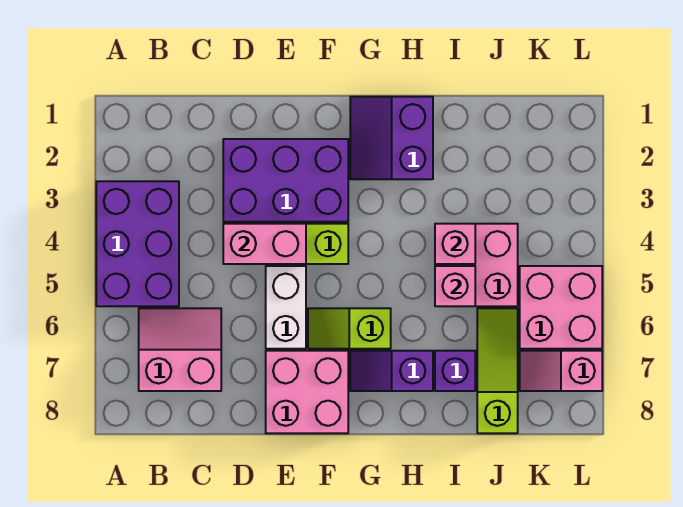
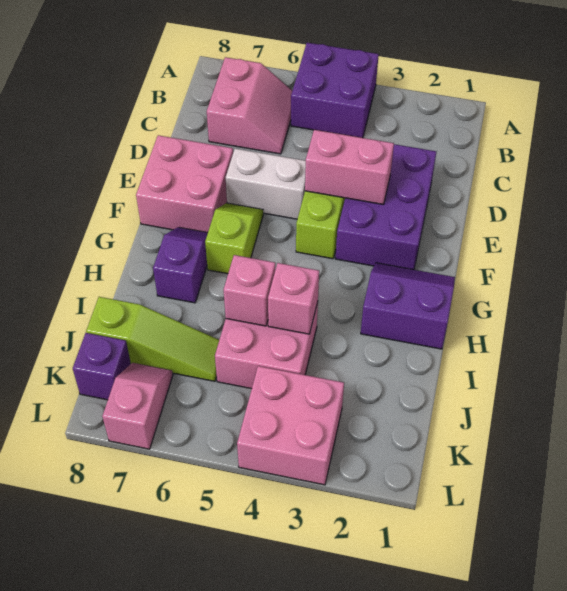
purple 2x3 brick [96,181,179,306] -> purple 2x2 brick [291,43,379,138]
pink 1x2 brick [223,224,306,264] -> pink 1x2 brick turned to [305,130,394,205]
purple 1x1 brick [435,351,475,391] -> purple 1x1 brick moved to [73,333,131,400]
pink 2x2 brick [520,266,602,349] -> pink 2x2 brick moved to [237,366,344,485]

